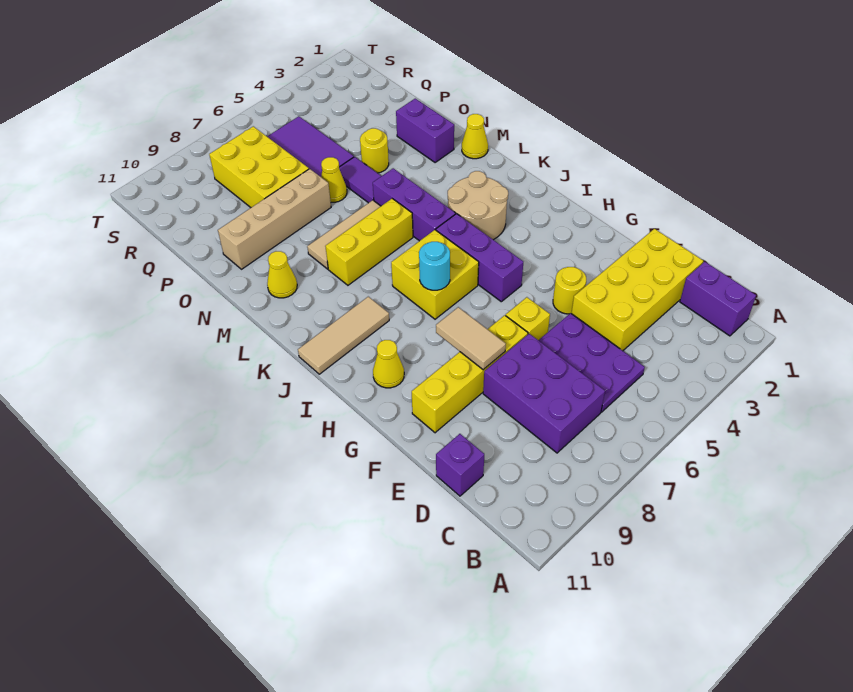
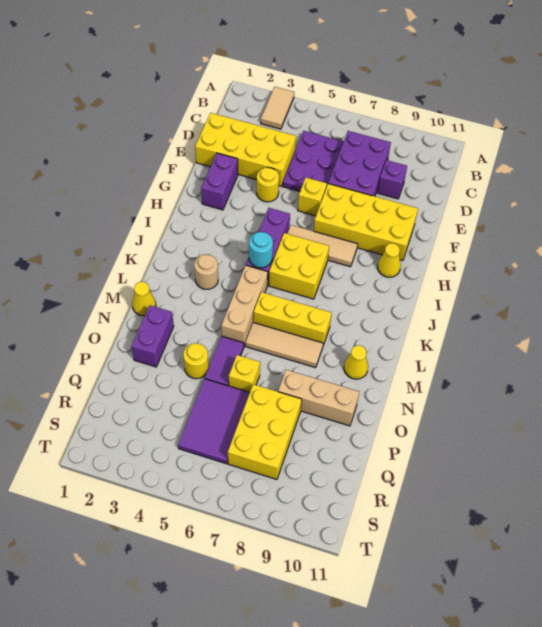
purple 1x2 brick [680,262,756,336] -> purple 1x2 brick moved to [201,153,238,210]
purple 1x1 brick [436,434,484,496] -> purple 1x1 brick moved to [377,160,407,199]
yellow 1x4 brick [412,315,528,433] -> yellow 2x4 brick [314,184,418,261]
tan 1x2 tile [436,307,506,370] -> tan 1x2 tile moved to [261,87,294,129]
cyan 1x1 round brick [419,242,450,290] -> cyan 1x1 round brick moved to [249,232,273,268]
tan 2x2 round brick [448,171,508,240] -> tan 1x1 round brick [194,254,218,289]
tan 1x3 tile [298,297,389,374] -> tan 1x3 tile moved to [287,225,358,267]
purple 1x3 brick [373,168,456,241] -> tan 1x3 brick [221,265,268,346]
yellow 1x1 cone [321,157,347,202] -> yellow 1x1 brick [229,355,260,392]
tan 1x4 brick [218,169,331,269] -> tan 1x3 brick [278,370,359,426]

